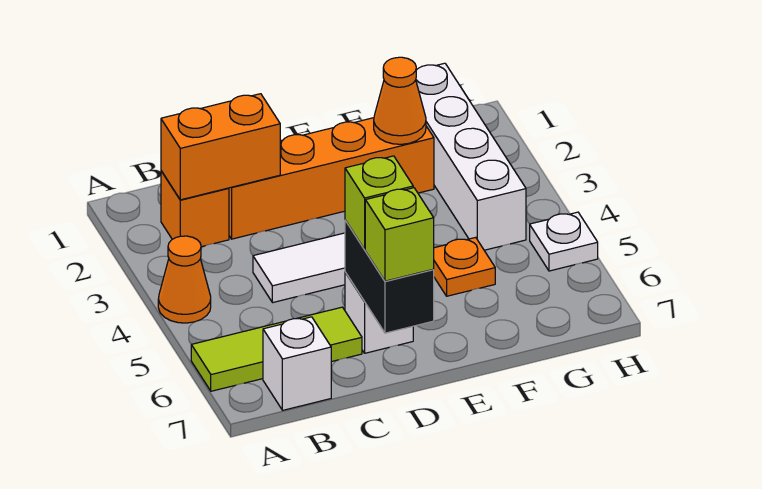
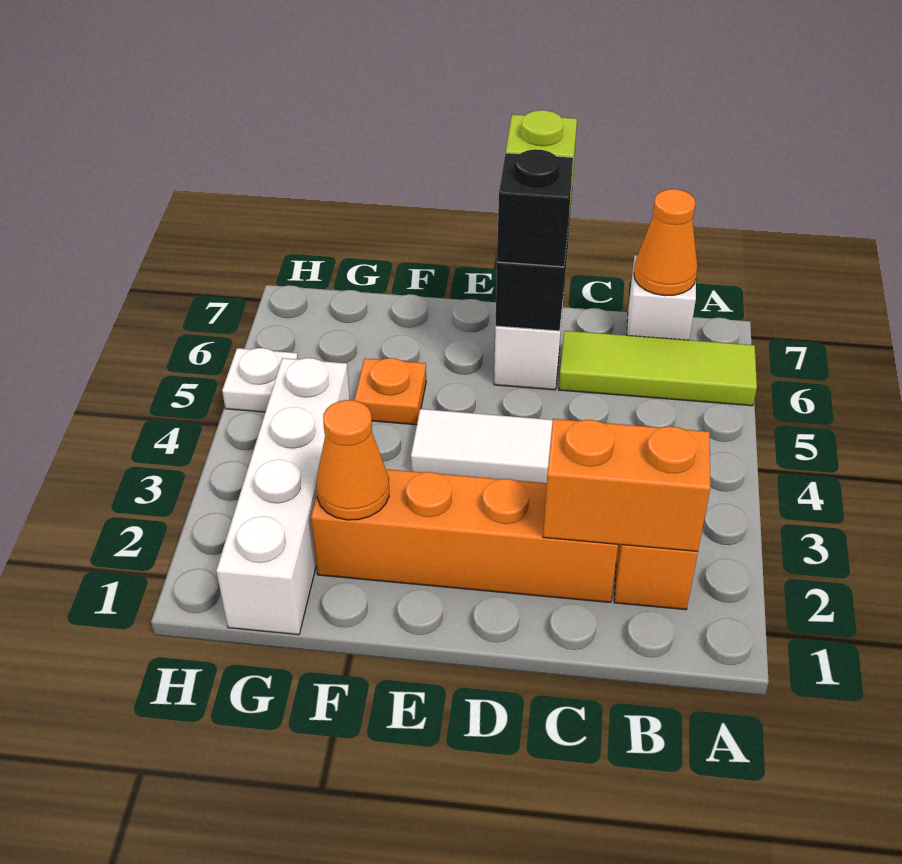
orange 1x1 cone [158,236,211,323] -> orange 1x1 cone moved to [634,189,698,296]
lime 1x1 brick [345,156,413,249] -> black 1x1 brick [497,149,573,267]

